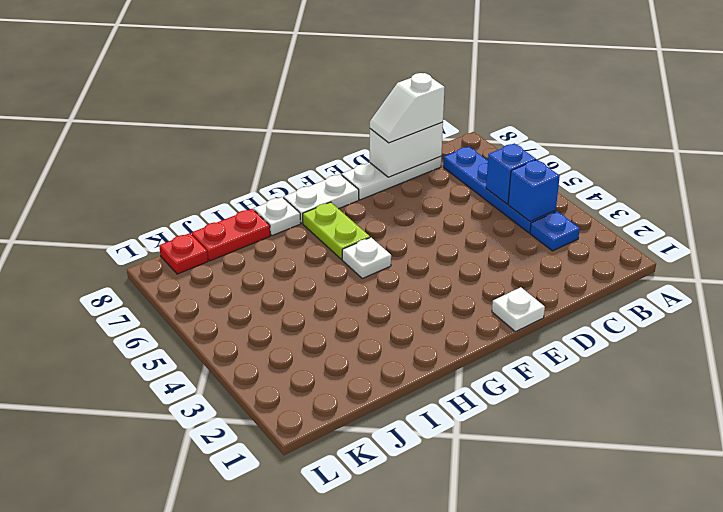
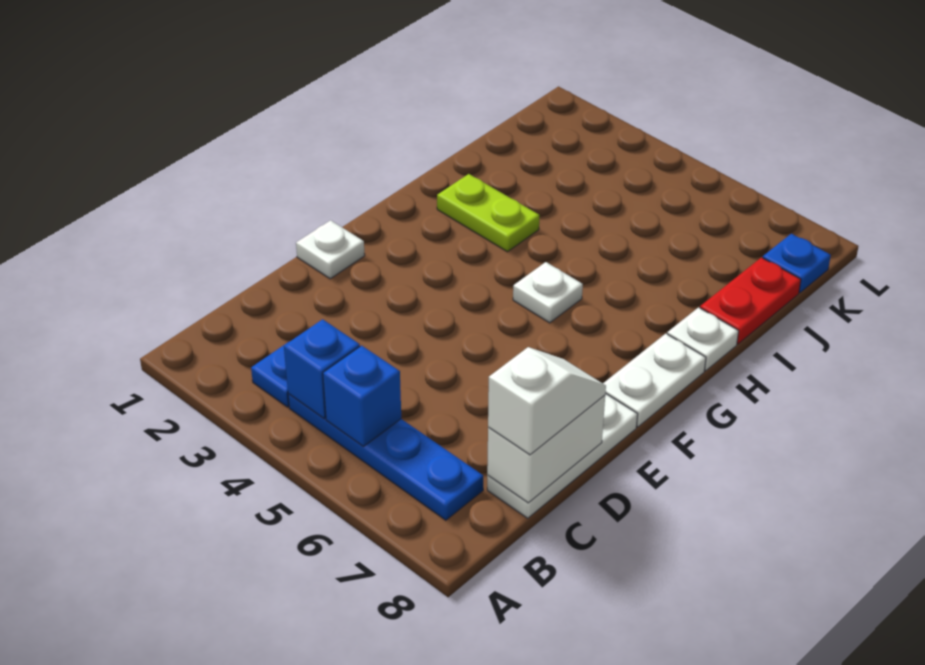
lime 1x2 plate [303,202,370,260] -> lime 1x2 plate moved to [437,174,539,252]
red 1x1 plate [159,233,208,274] -> blue 1x1 plate [763,234,831,293]

